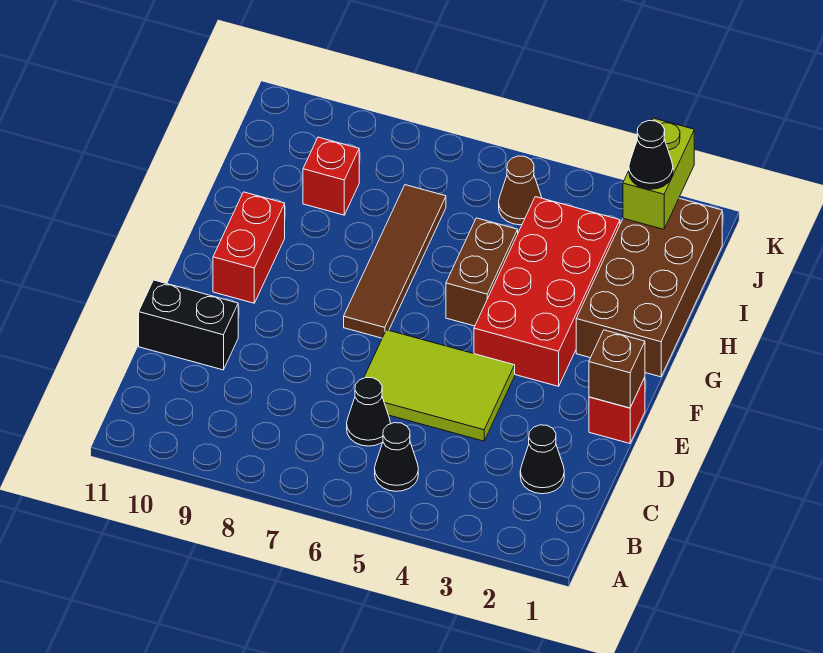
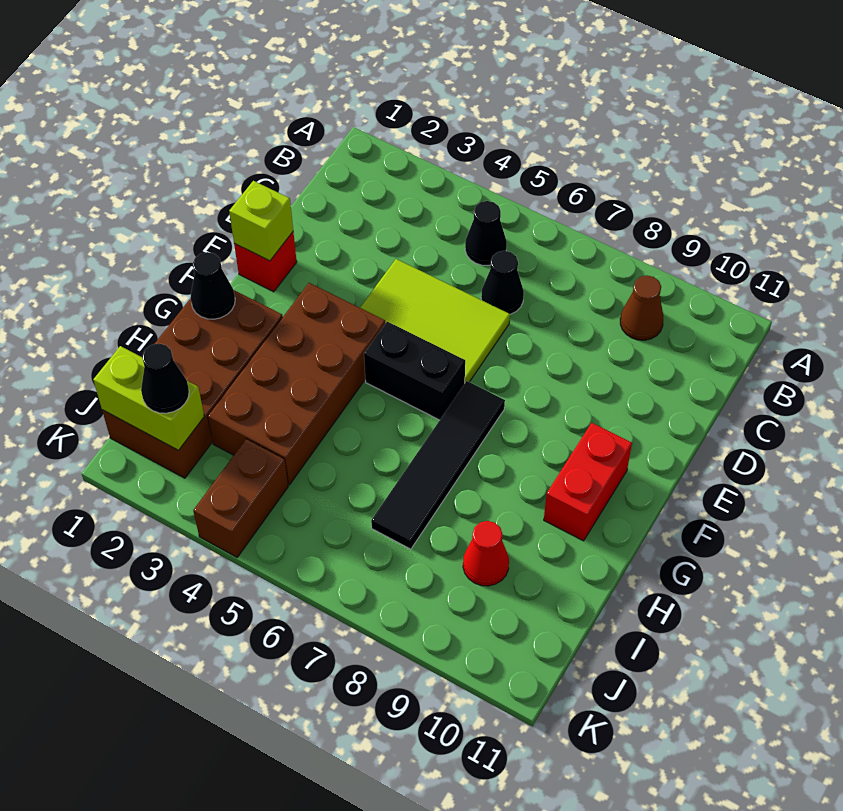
black 1x1 cone [520,425,564,494] -> black 1x1 cone moved to [190,252,235,319]
black 1x2 brick [139,280,238,370] -> black 1x2 brick moved to [364,322,465,420]
brown 1x1 brick [589,330,645,408] -> lime 1x1 brick [229,181,293,261]
red 2x4 brick [474,197,620,386] -> brown 2x4 brick [208,283,385,485]
brown 1x4 tile [344,185,446,338] -> black 1x4 tile [371,381,505,549]
brown 1x2 brick [446,218,518,326] -> brown 1x2 brick moved to [193,439,288,557]
red 1x1 brick [303,137,359,215] -> red 1x1 cone [463,521,509,586]
lime 1x2 brick [623,118,694,229] -> lime 1x2 brick turned to [93,346,204,450]
brown 1x1 cone [499,156,542,225] -> brown 1x1 cone moved to [620,275,663,340]

